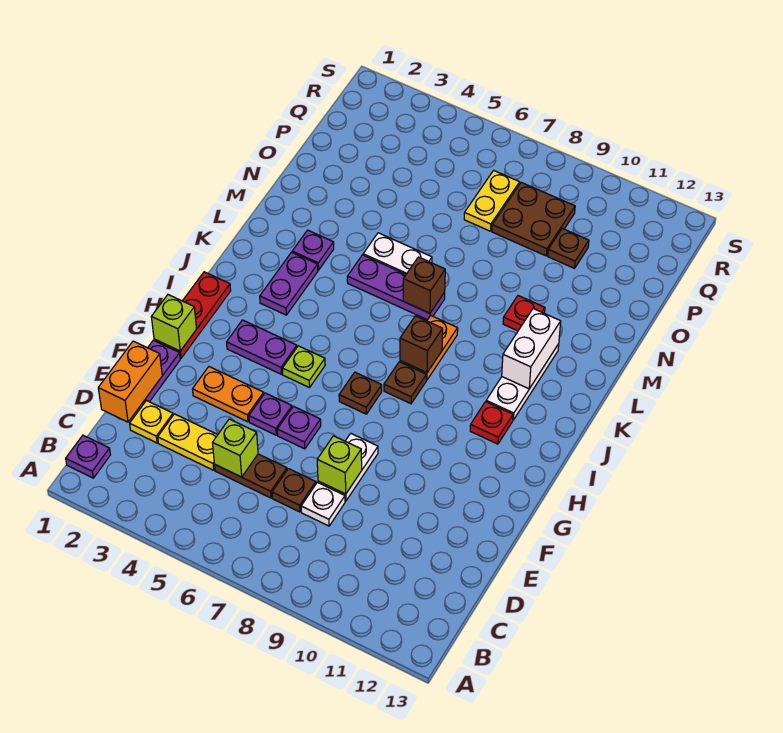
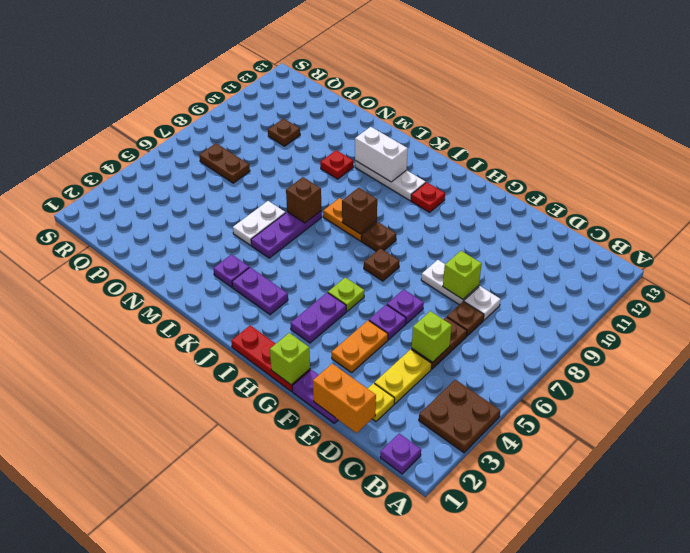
yellow 1x2 plate [464,170,520,231] -> brown 1x2 plate [199,143,250,183]
brown 2x2 plate [492,183,575,256] -> brown 2x2 plate moved to [419,380,500,453]

